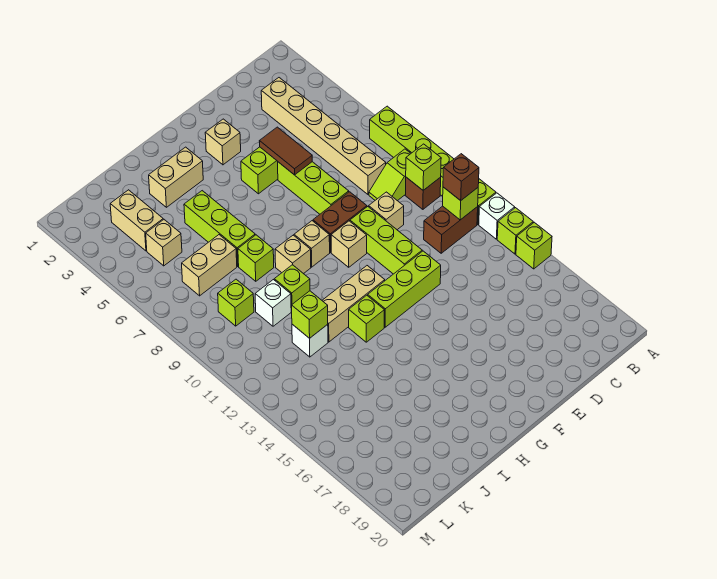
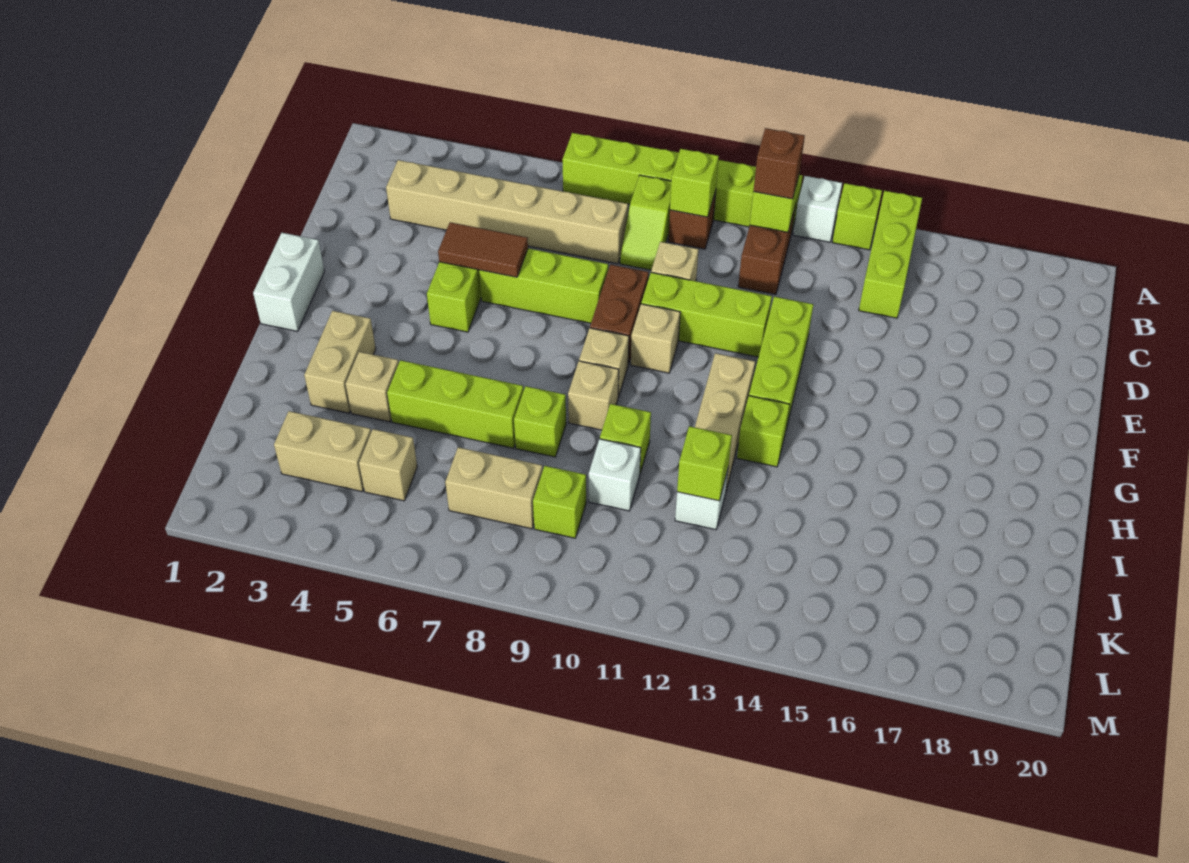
lime 1x1 brick [516,222,552,269] -> lime 1x3 brick [859,191,922,318]
none -> white 1x2 brick [253,233,325,331]
tan 1x1 brick [205,119,241,165] -> tan 1x1 brick moved to [346,352,399,422]
tan 1x2 brick [182,235,237,296] -> tan 1x2 brick turned to [445,447,543,529]

